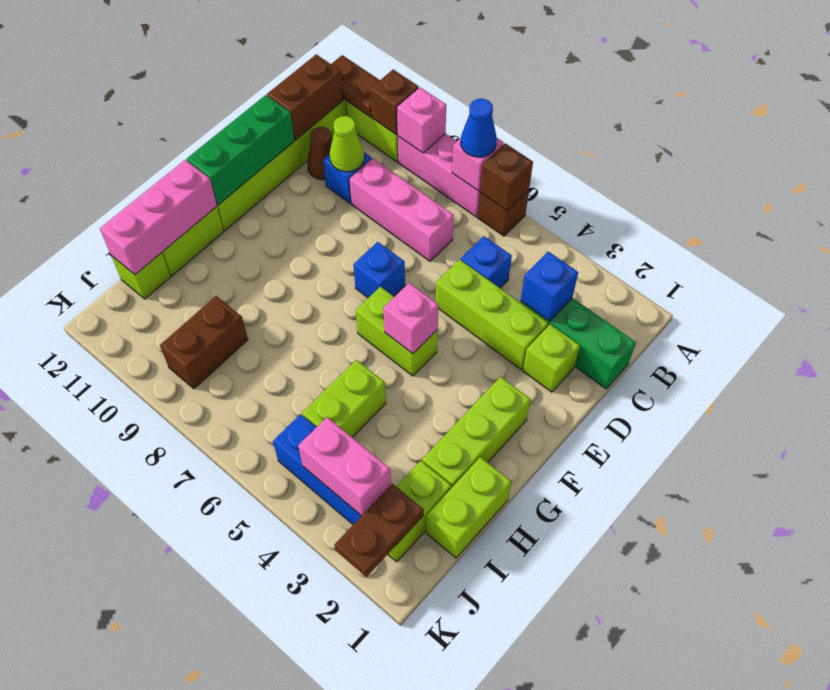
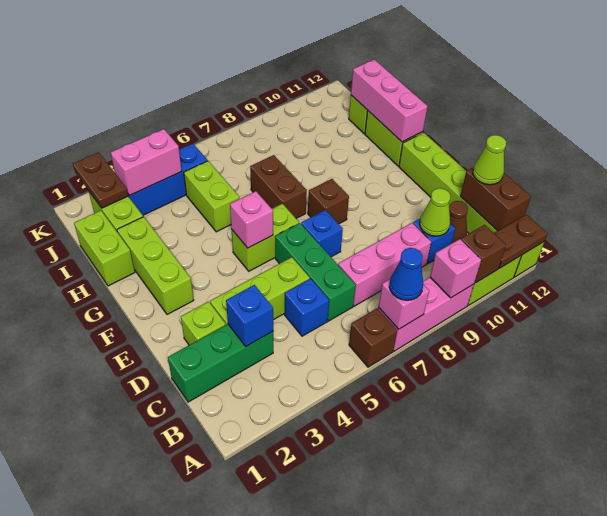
brown 1x1 brick [480,143,533,210] -> brown 1x1 brick moved to [308,179,349,224]
none -> lime 1x1 cone [473,135,506,185]
green 1x3 brick [187,95,295,205] -> green 1x3 brick moved to [275,223,356,321]
brown 1x2 brick [160,296,248,389] -> brown 1x2 brick moved to [250,155,307,218]

